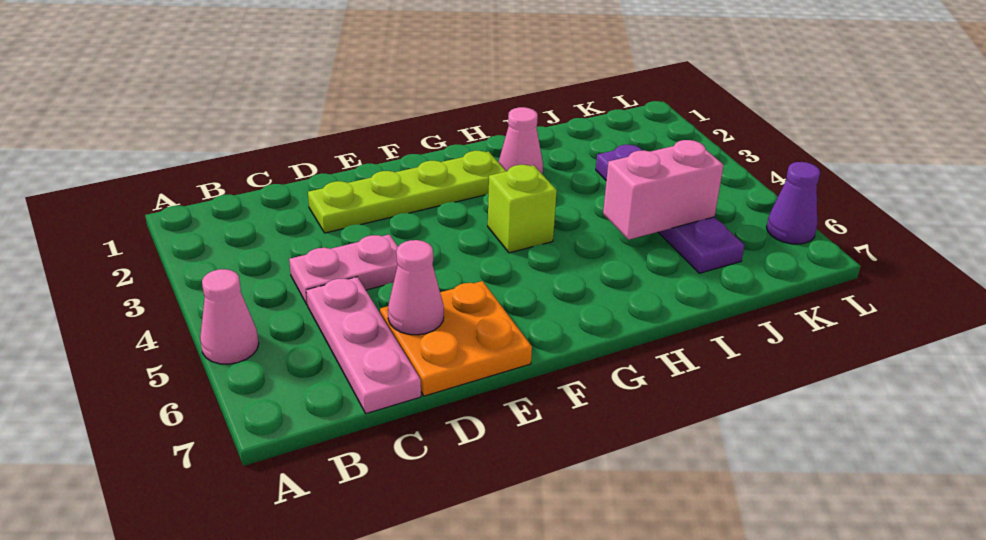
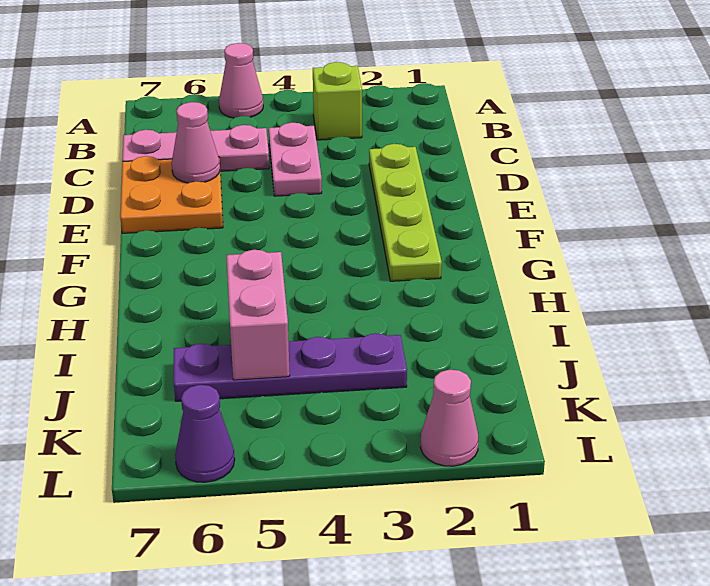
lime 1x1 brick [488,165,557,253] -> lime 1x1 brick moved to [313,62,362,140]
pink 1x1 cone [499,107,543,175] -> pink 1x1 cone moved to [420,370,478,466]

